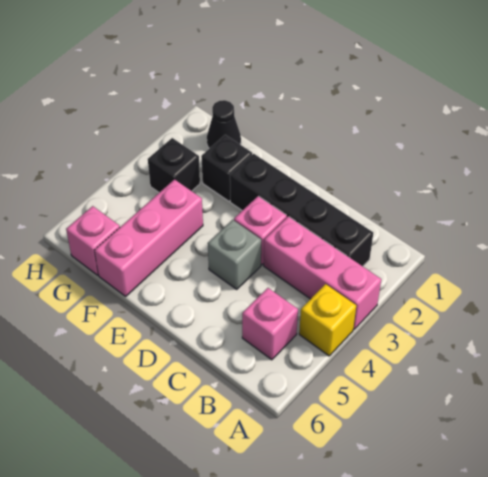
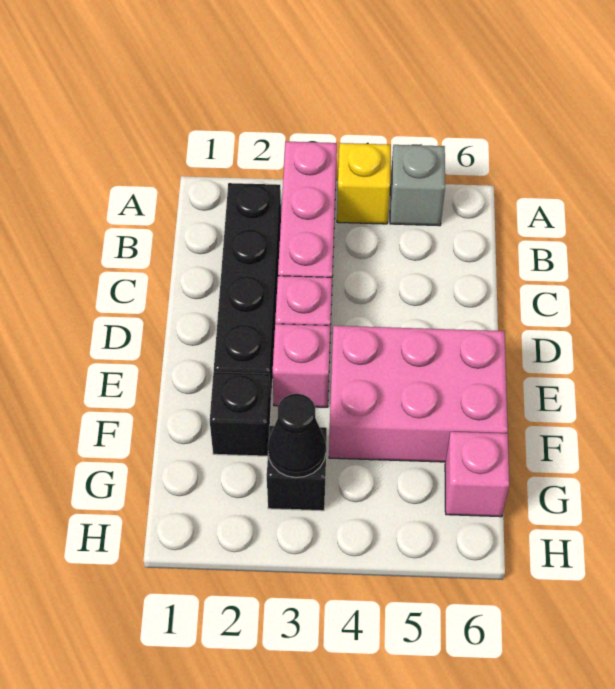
pink 1x1 brick [242,288,298,360] -> pink 1x1 brick moved to [273,324,330,407]
grey 1x1 brick [208,220,261,289] -> grey 1x1 brick moved to [390,145,445,226]
pink 1x3 brick [94,179,203,296] -> pink 2x3 brick [329,326,508,462]
black 1x1 cone [207,100,241,148] -> black 1x1 cone moved to [268,394,326,478]

